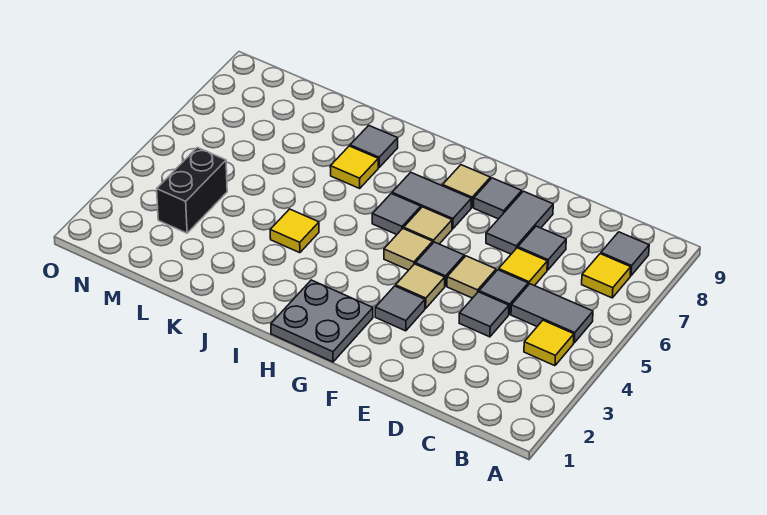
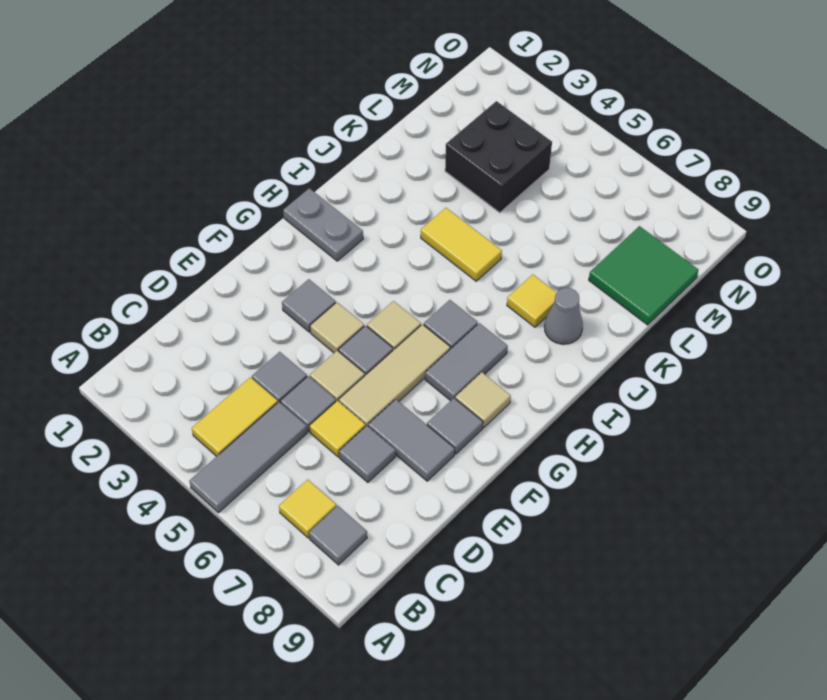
yellow 1x1 tile [524,320,574,366] -> yellow 1x2 tile [192,377,278,456]
grey 1x2 tile [511,284,593,343] -> grey 1x3 tile [189,402,307,513]
grey 2x2 plate [271,280,373,362] -> grey 1x2 plate [283,188,363,261]
tan 1x1 tile [404,207,452,244] -> tan 1x3 tile [339,324,450,426]
yellow 1x1 tile [270,209,319,253] -> yellow 1x2 tile [421,208,502,281]
grey 1x1 tile [350,125,398,167] -> grey 1x1 cone [544,288,583,344]
none -> green 2x2 tile [589,226,698,325]
black 1x2 brick [157,147,227,233] -> black 2x2 brick [445,101,552,213]

